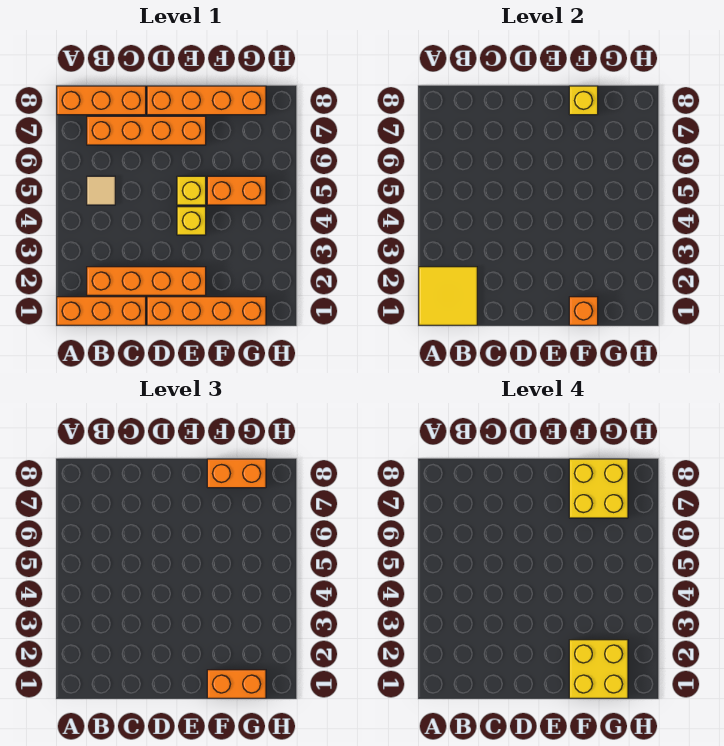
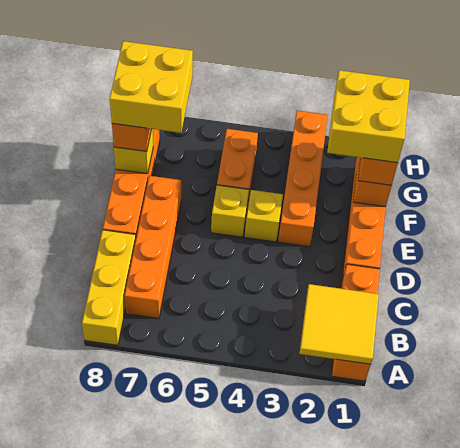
orange 1x3 brick [57,86,146,115] -> yellow 1x3 brick [82,230,136,345]
orange 1x4 brick [87,267,206,295] -> orange 1x4 brick moved to [278,110,328,247]
tan 1x1 tile [87,176,115,205] -> none

